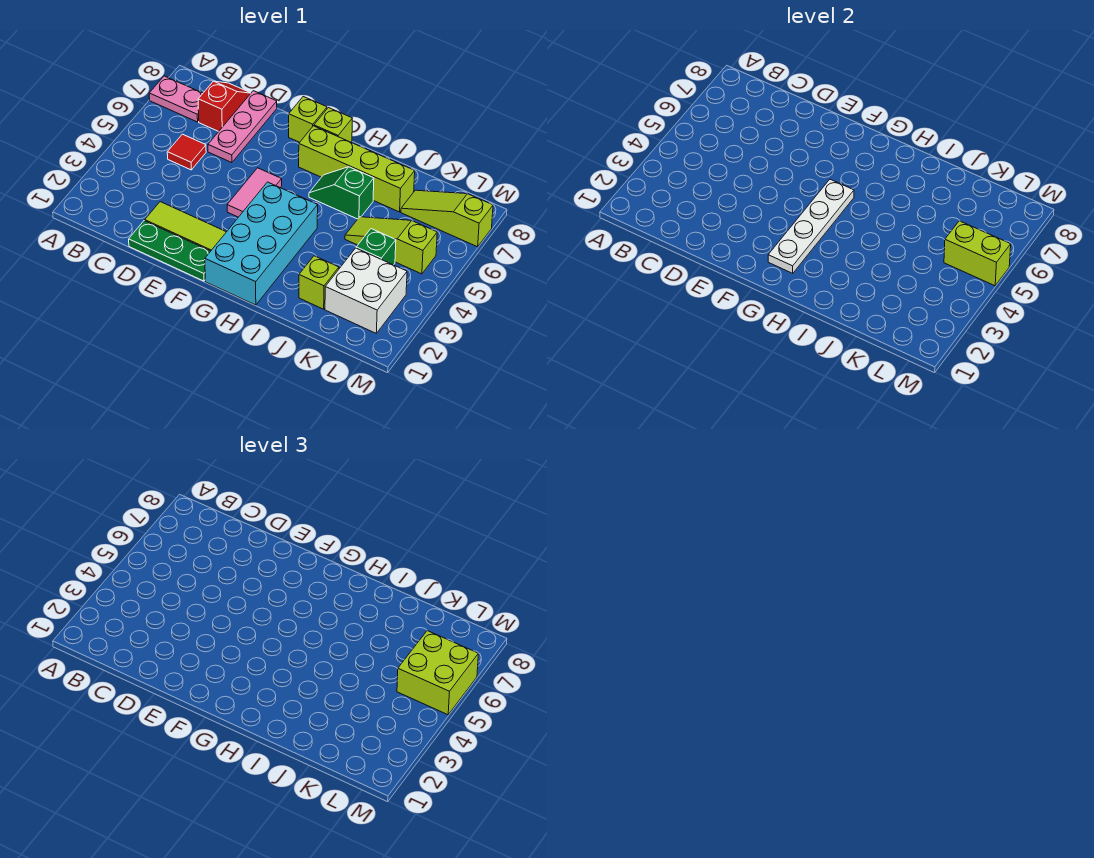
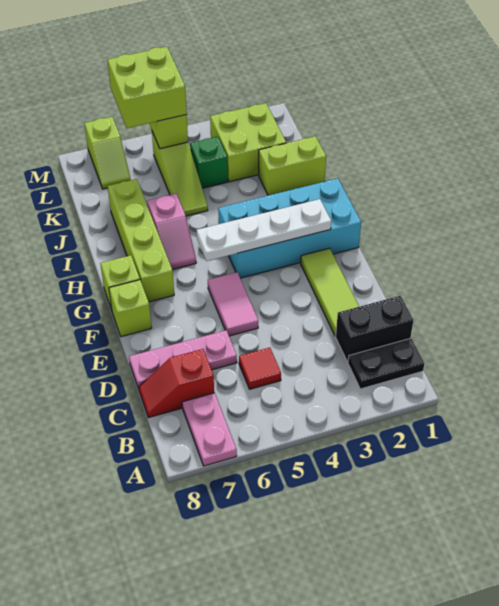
none -> black 1x2 plate [348,338,424,389]
none -> black 1x2 brick [336,296,413,362]
green 1x3 plate [129,221,211,281] -> none
pink 1x2 tile [227,168,282,217] -> pink 1x2 tile turned to [208,272,258,336]
green 1x2 slope [309,167,374,219] -> pink 1x2 slope [147,194,196,270]
lime 1x1 brick [299,256,339,309] -> lime 1x2 brick [259,136,326,196]
white 2x2 brick [325,248,407,333] -> lime 2x2 brick [210,103,286,182]
lime 1x3 slope [401,190,493,247] -> lime 1x2 slope [84,117,131,189]

